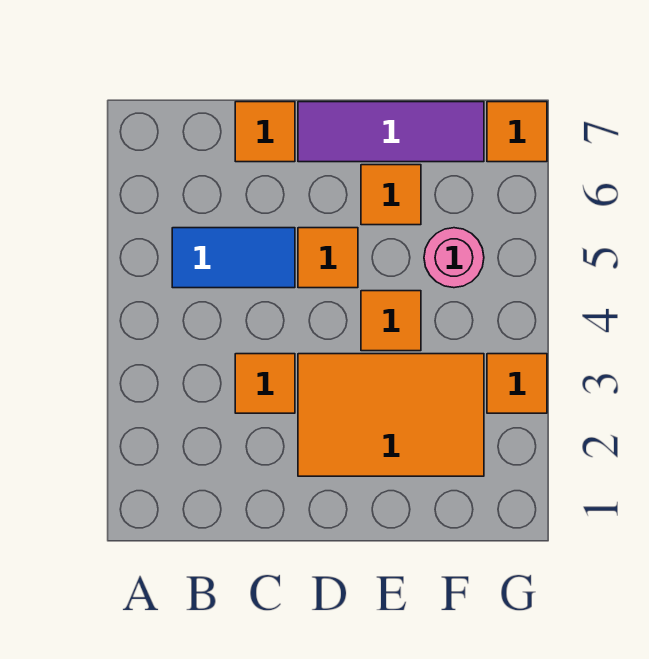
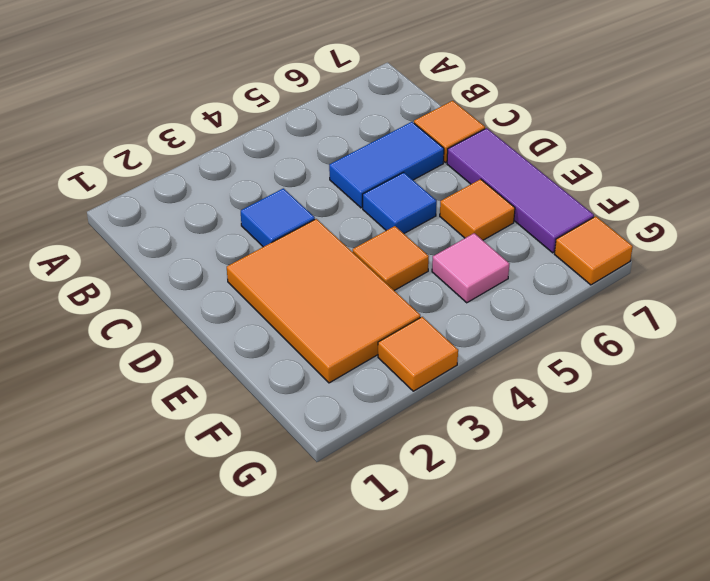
blue 1x2 tile [172,228,295,288] -> blue 1x2 tile turned to [329,122,444,208]
orange 1x1 tile [235,354,295,413] -> blue 1x1 tile [241,188,315,247]
orange 1x1 tile [298,228,358,288] -> blue 1x1 tile [363,172,437,233]
pink 1x1 round brick [424,228,484,288] -> pink 1x1 tile [432,233,509,303]

